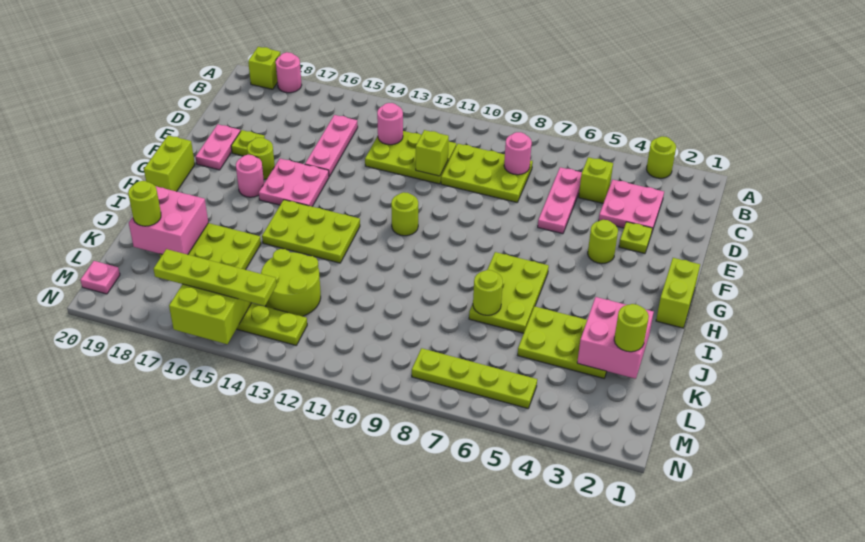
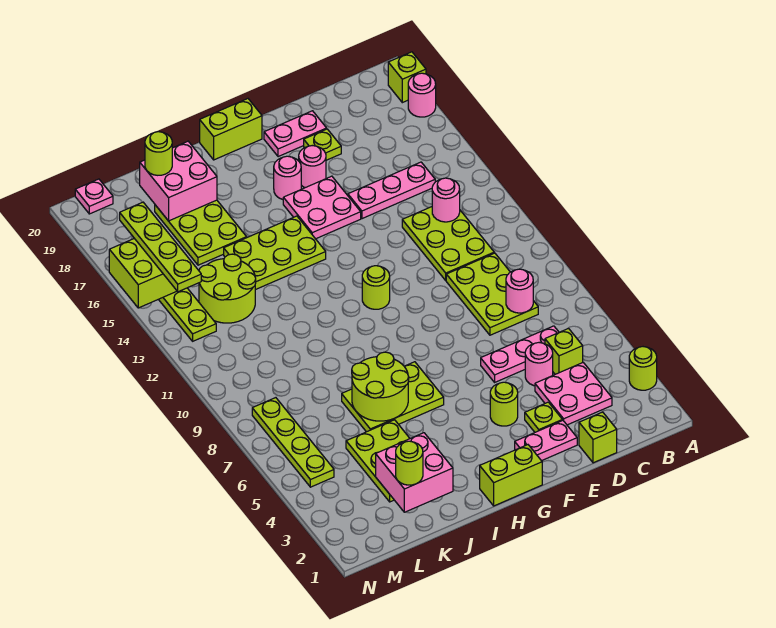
none -> pink 1x1 round brick [525,343,553,386]
lime 1x1 brick [416,130,449,176] -> lime 1x1 brick moved to [579,412,617,463]
none -> pink 1x2 plate [515,420,577,461]
lime 1x1 round brick [247,138,275,179] -> pink 1x1 round brick [299,146,326,188]
lime 2x3 plate [262,200,360,263] -> lime 2x3 plate turned to [224,216,326,290]
lime 1x1 round brick [473,270,503,315] -> lime 2x2 round brick [352,352,409,421]

